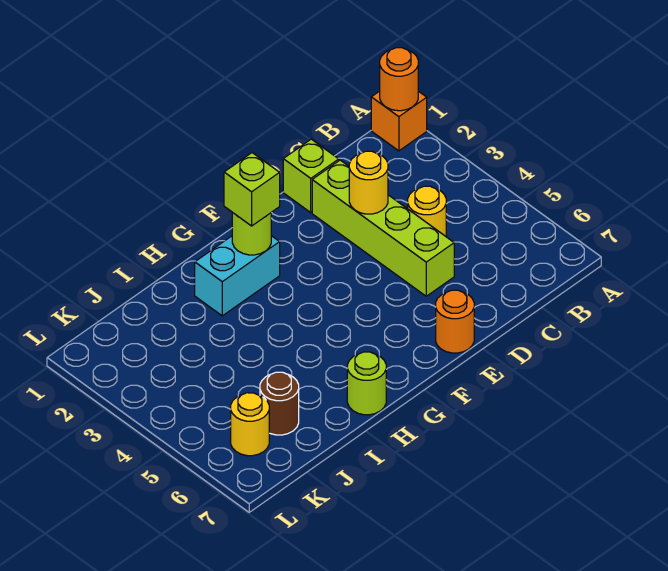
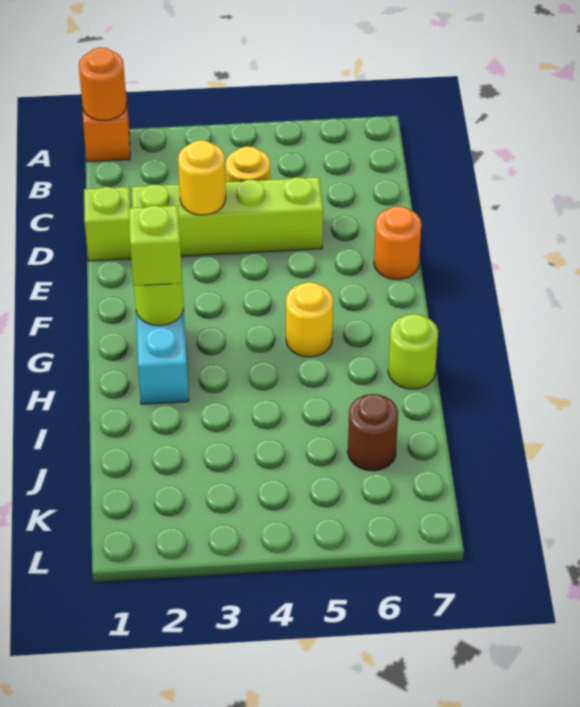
yellow 1x1 round brick [231,393,269,456] -> yellow 1x1 round brick moved to [286,282,333,357]

